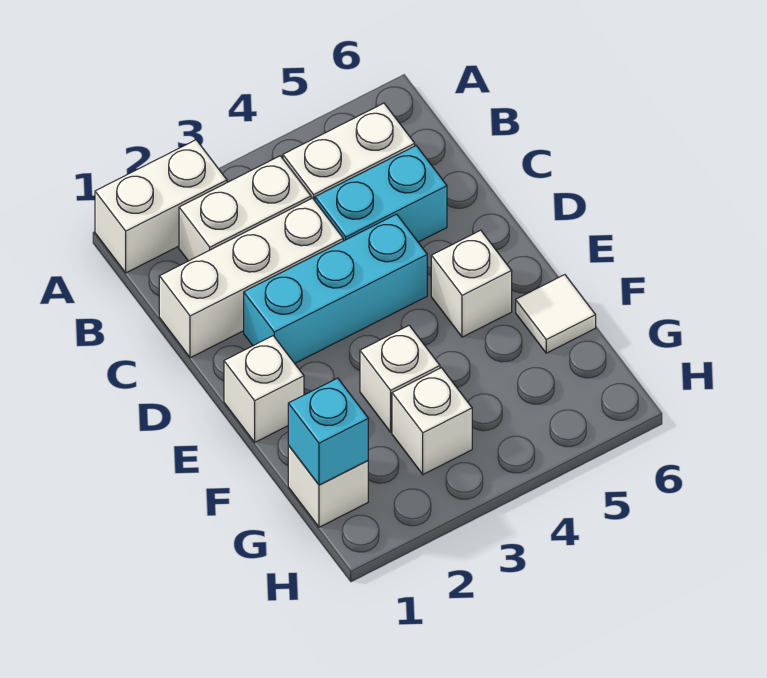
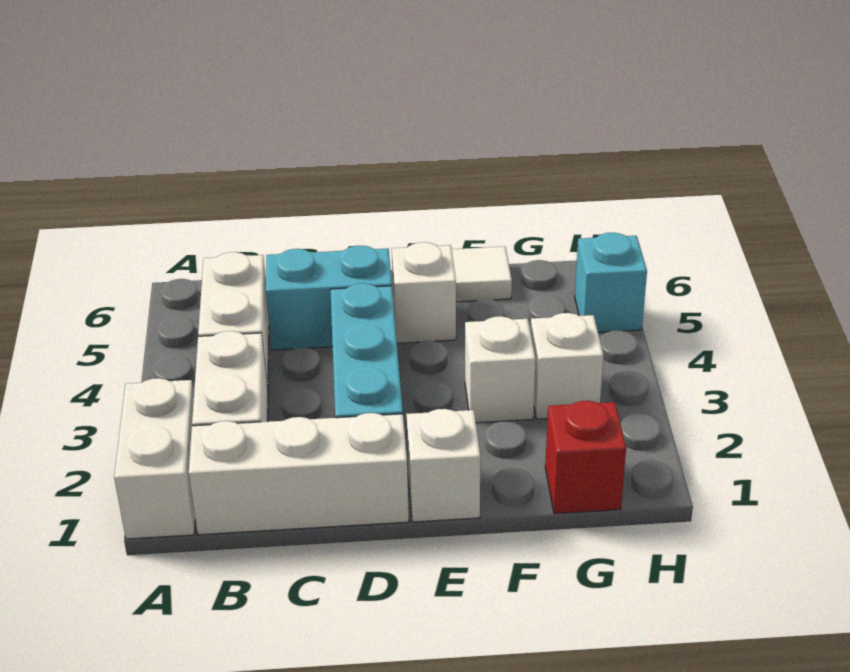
white 1x3 brick [159,198,343,358] -> white 1x3 brick turned to [189,413,409,535]
cyan 1x2 brick [315,146,447,242] -> cyan 1x2 brick turned to [266,246,392,350]
white 1x1 brick [288,446,368,527] -> red 1x1 brick [545,401,626,514]
cyan 1x1 brick [288,378,368,485] -> cyan 1x1 brick moved to [575,233,647,332]

